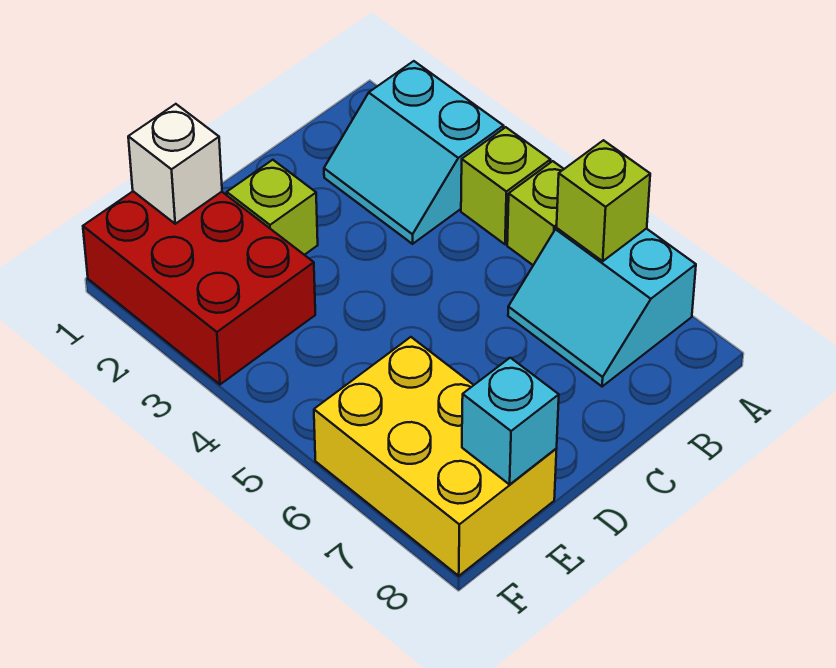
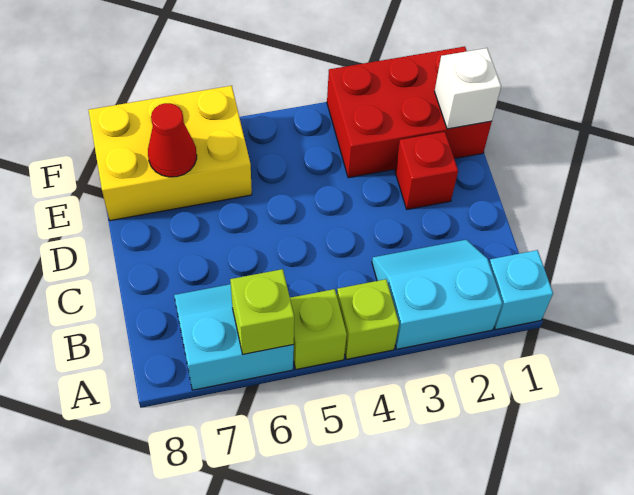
lime 1x1 brick [227,160,318,255] -> red 1x1 brick [395,132,458,209]
none -> red 1x1 cone [148,103,197,177]
cyan 1x1 brick [462,358,559,484] -> cyan 1x1 brick moved to [489,250,553,330]

